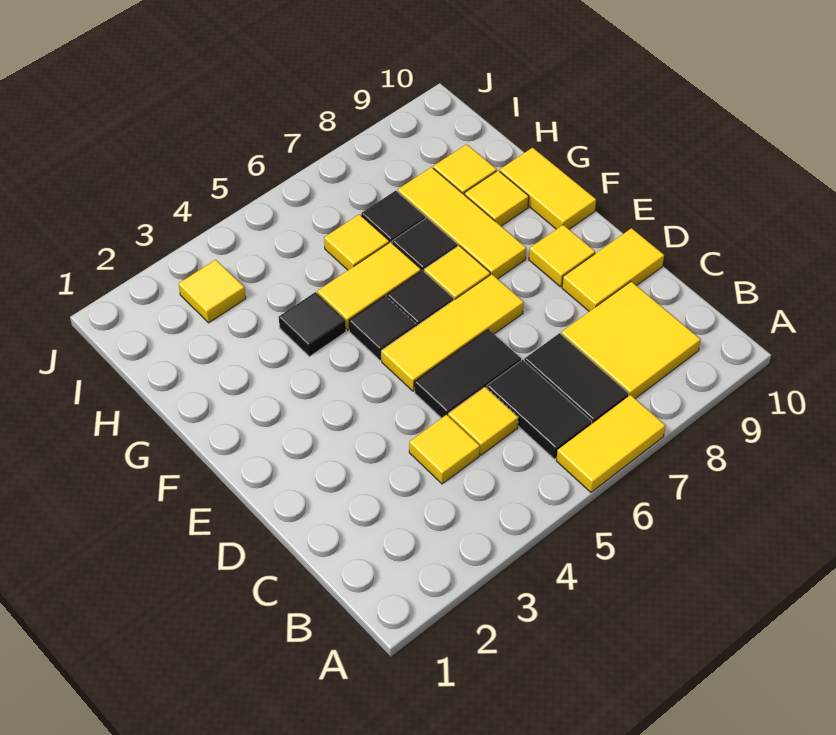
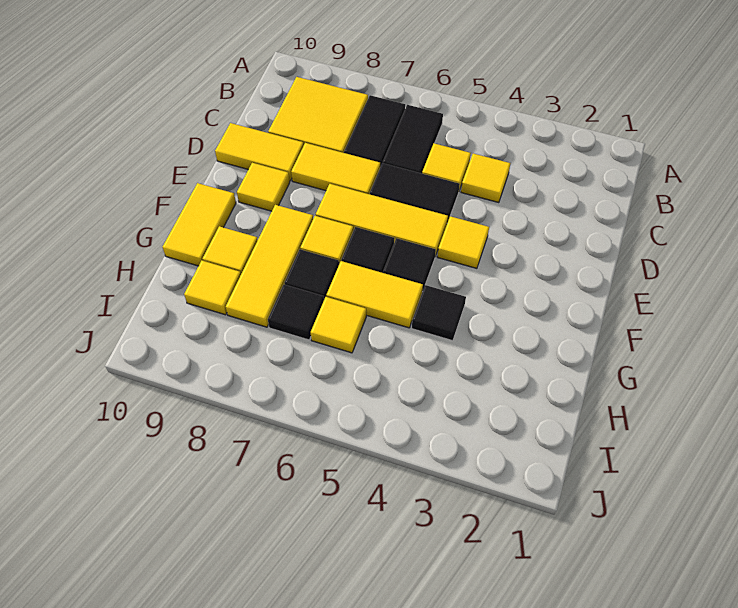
yellow 1x2 tile [556,395,665,492] -> yellow 1x2 tile moved to [291,143,380,194]
yellow 1x1 tile [179,260,246,323] -> yellow 1x1 tile moved to [437,216,489,268]

